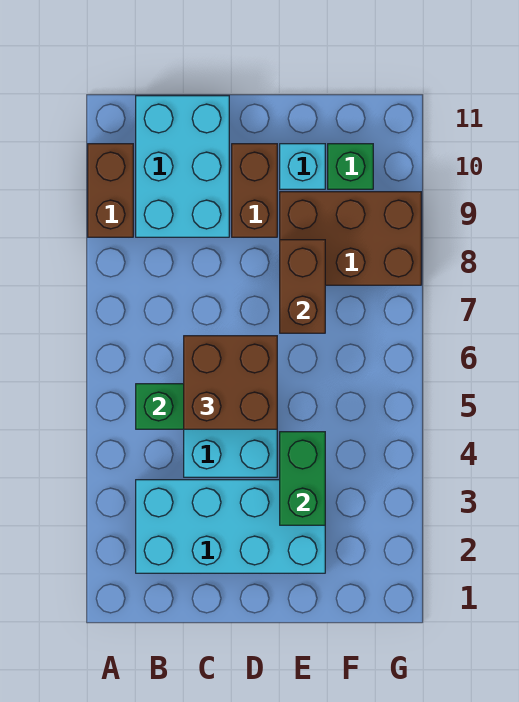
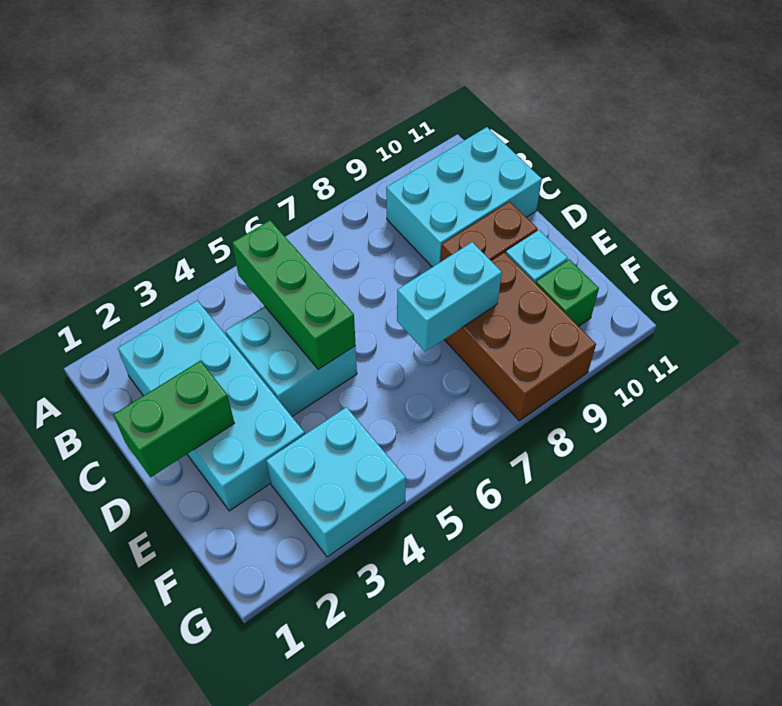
brown 1x2 brick [88,144,133,237] -> none
brown 2x2 brick [184,336,277,429] -> none
green 1x2 brick [280,432,325,525] -> green 1x2 brick moved to [113,361,234,477]
brown 1x2 brick [280,240,325,333] -> cyan 1x2 brick [397,242,502,352]
none -> cyan 2x2 brick [266,407,406,557]

